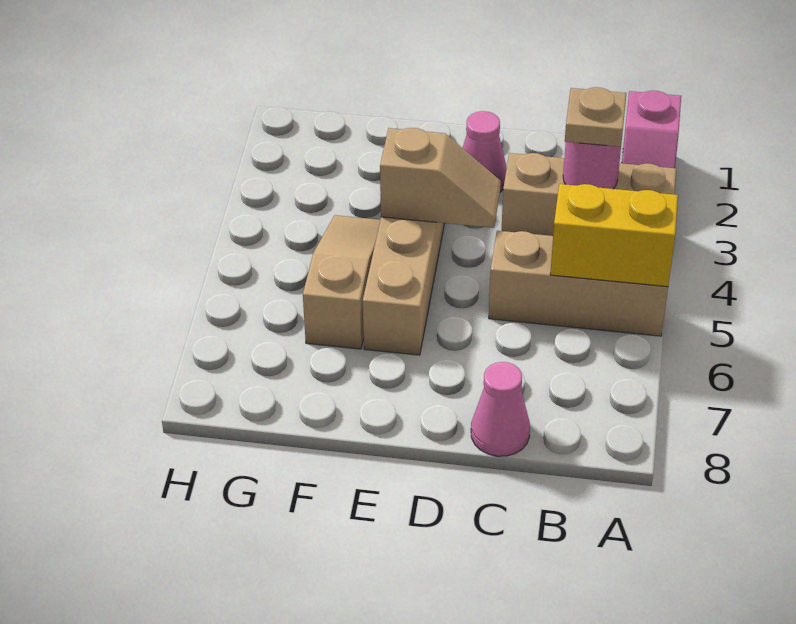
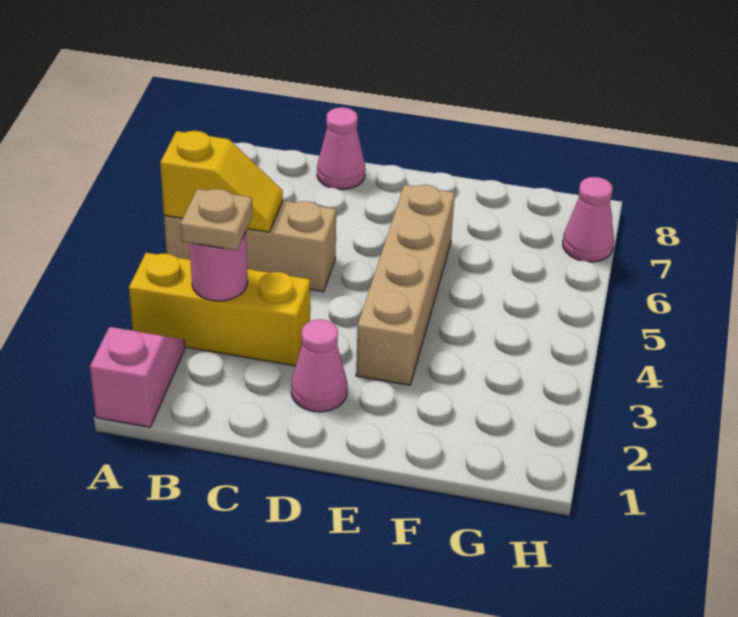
tan 1x3 brick [501,153,676,236] -> yellow 1x3 brick [129,253,310,366]
yellow 1x2 brick [550,184,678,287] -> yellow 1x2 slope [160,131,283,232]
tan 1x2 slope [380,128,501,228] -> none
tan 1x3 slope [303,215,380,349] -> none
none -> pink 1x1 cone [563,177,614,262]

